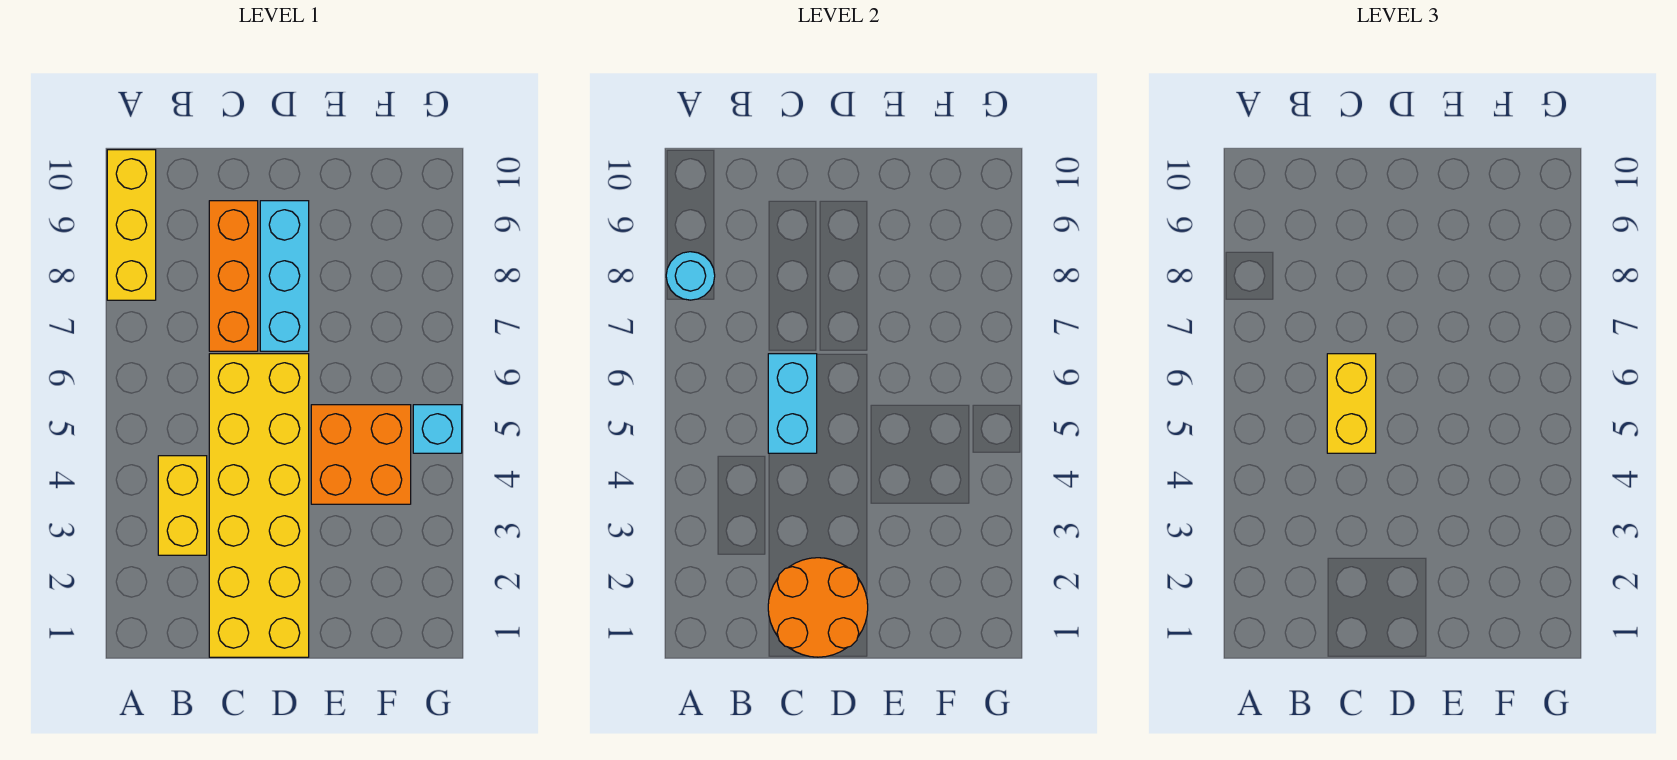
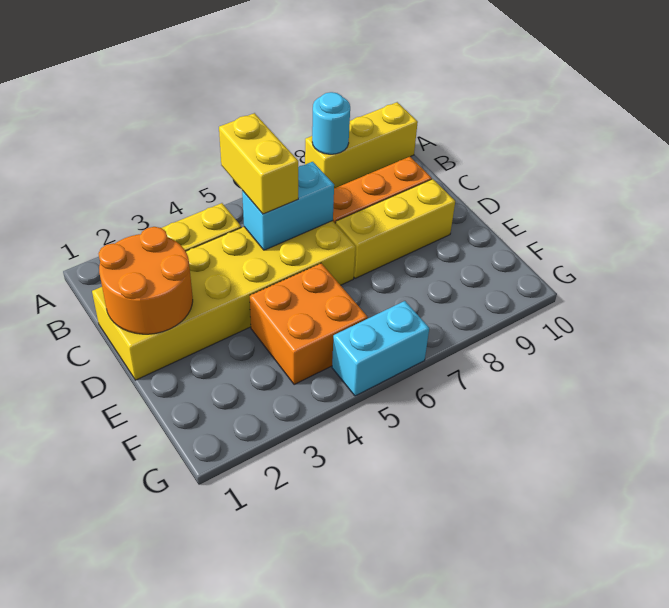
yellow 1x2 brick [1327,354,1376,453] -> yellow 1x2 brick turned to [219,113,298,214]
cyan 1x3 brick [260,201,309,351] -> yellow 1x3 brick [335,179,455,278]
cyan 1x1 brick [413,405,462,453] -> cyan 1x2 brick [332,301,429,396]

